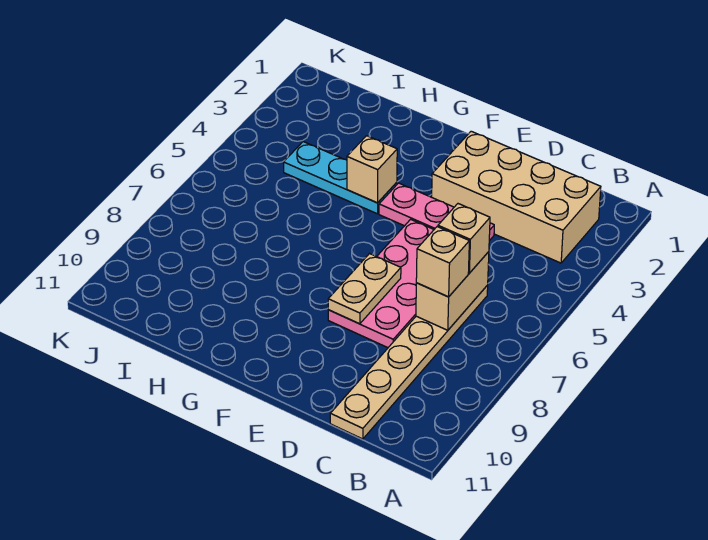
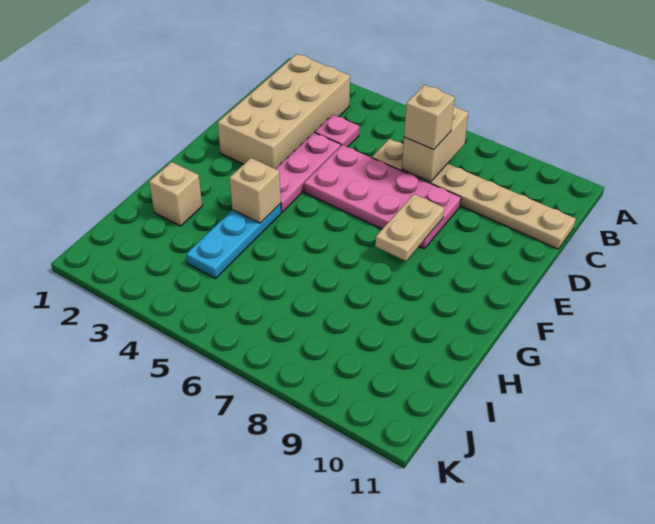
none -> pink 1x1 plate [315,115,359,147]
tan 1x2 brick [416,252,489,330] -> tan 1x2 brick turned to [402,106,468,182]
tan 1x1 brick [438,204,490,273] -> tan 1x1 brick moved to [149,162,202,226]
tan 1x2 plate [328,254,401,324] -> tan 1x2 plate turned to [375,194,444,261]

